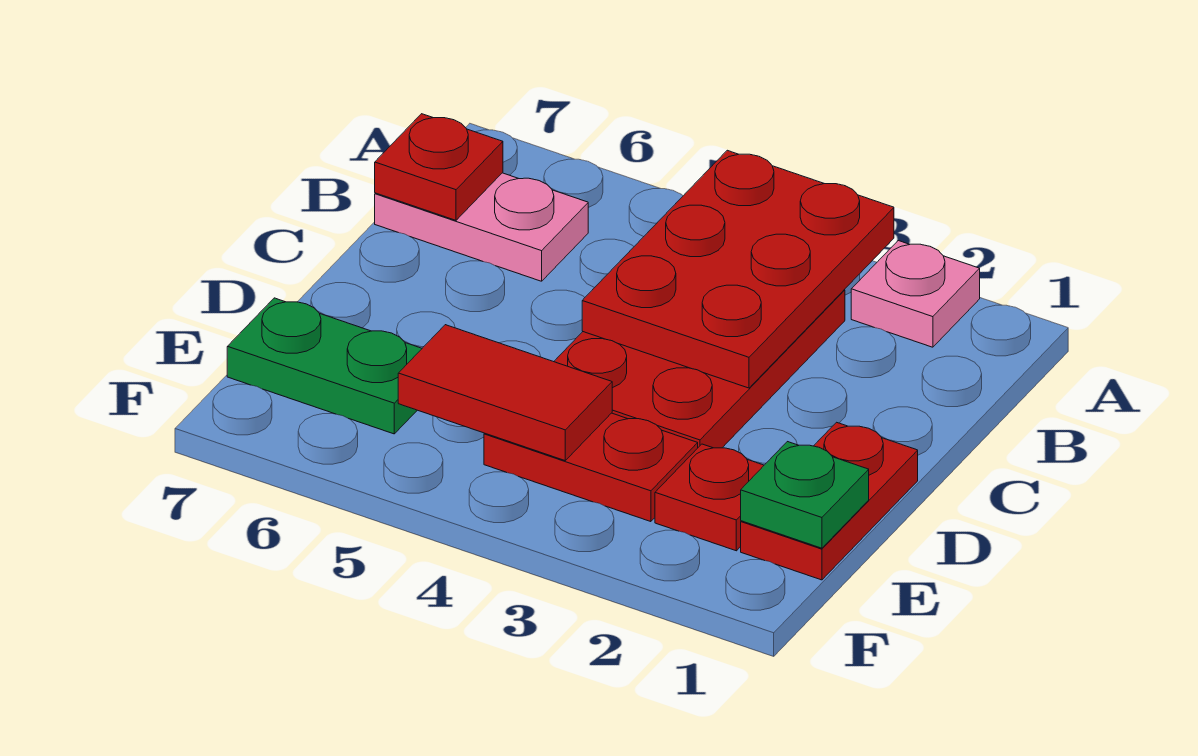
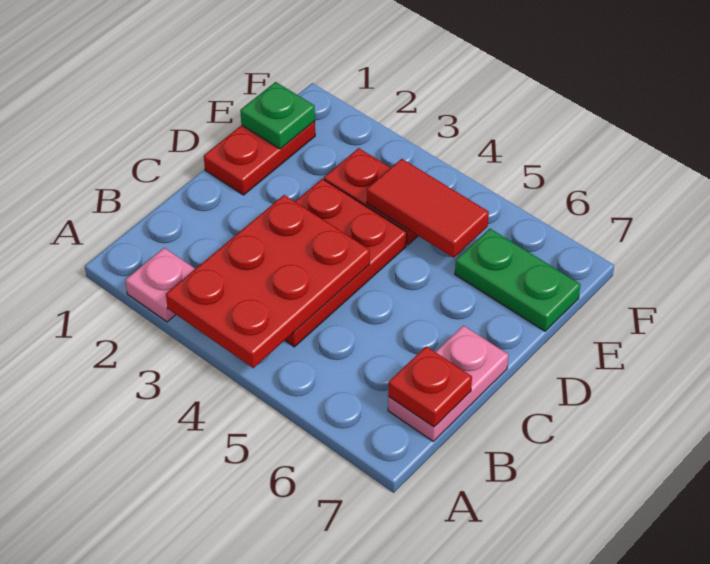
pink 1x2 plate [375,173,588,281] -> pink 1x2 plate turned to [388,326,509,441]
red 1x1 plate [655,444,764,551] -> none

